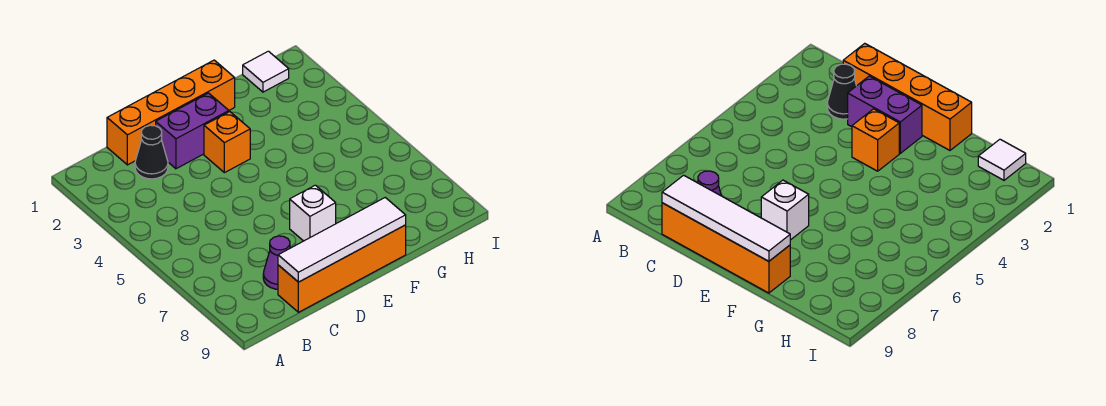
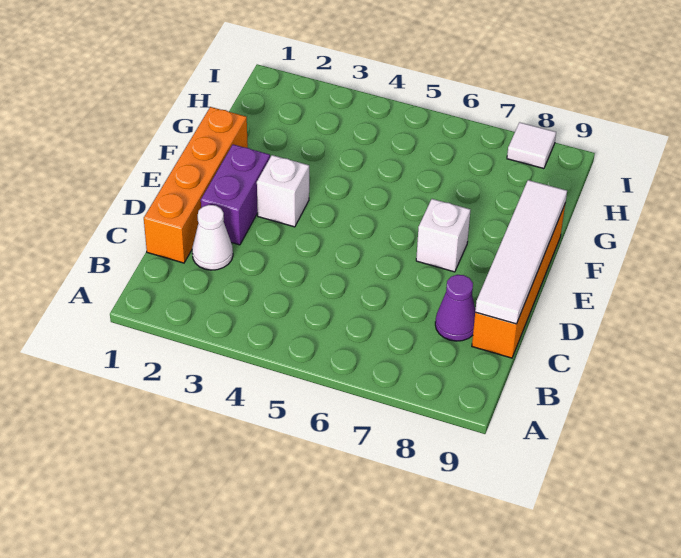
black 1x1 cone [135,125,168,179] -> white 1x1 cone [192,205,233,270]
orange 1x1 brick [204,112,250,173] -> white 1x1 brick [257,155,309,227]
white 1x1 tile [243,51,289,92] -> white 1x1 tile moved to [507,122,556,169]

